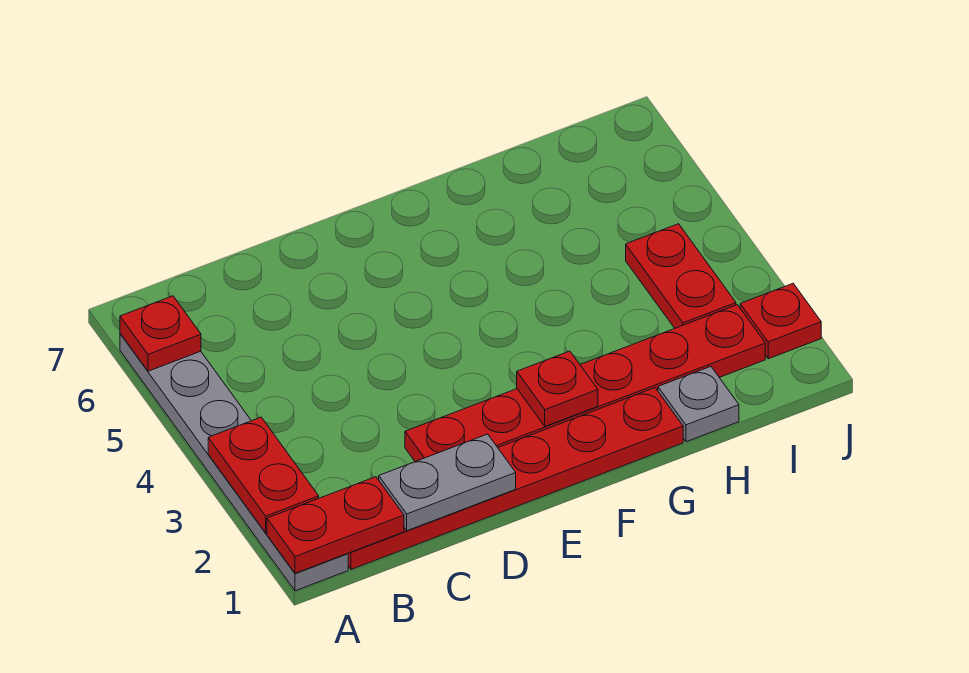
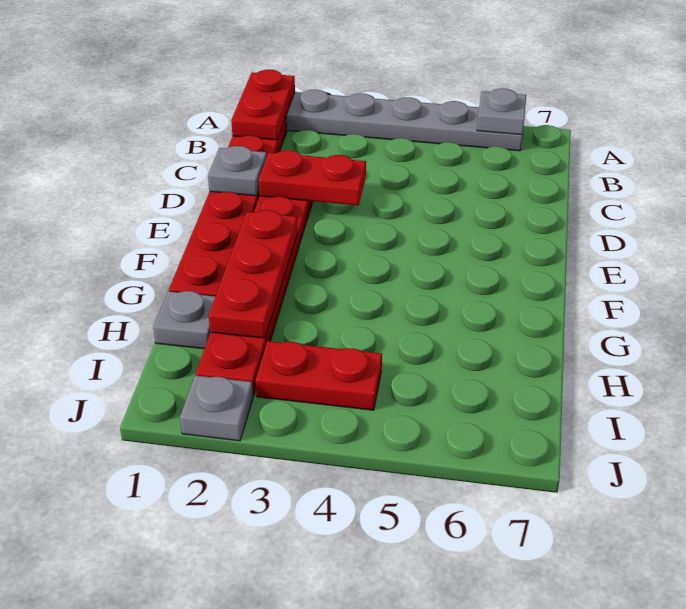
red 1x2 plate [208,417,319,533] -> red 1x2 plate moved to [259,150,366,205]
red 1x1 plate [120,296,201,371] -> grey 1x1 plate [477,89,526,135]
grey 1x2 plate [379,434,516,531] -> grey 1x1 plate [208,146,267,196]
red 1x1 plate [517,351,598,426] -> red 1x3 plate [209,210,298,338]
red 1x1 plate [740,284,821,359] -> grey 1x1 plate [180,375,253,441]

